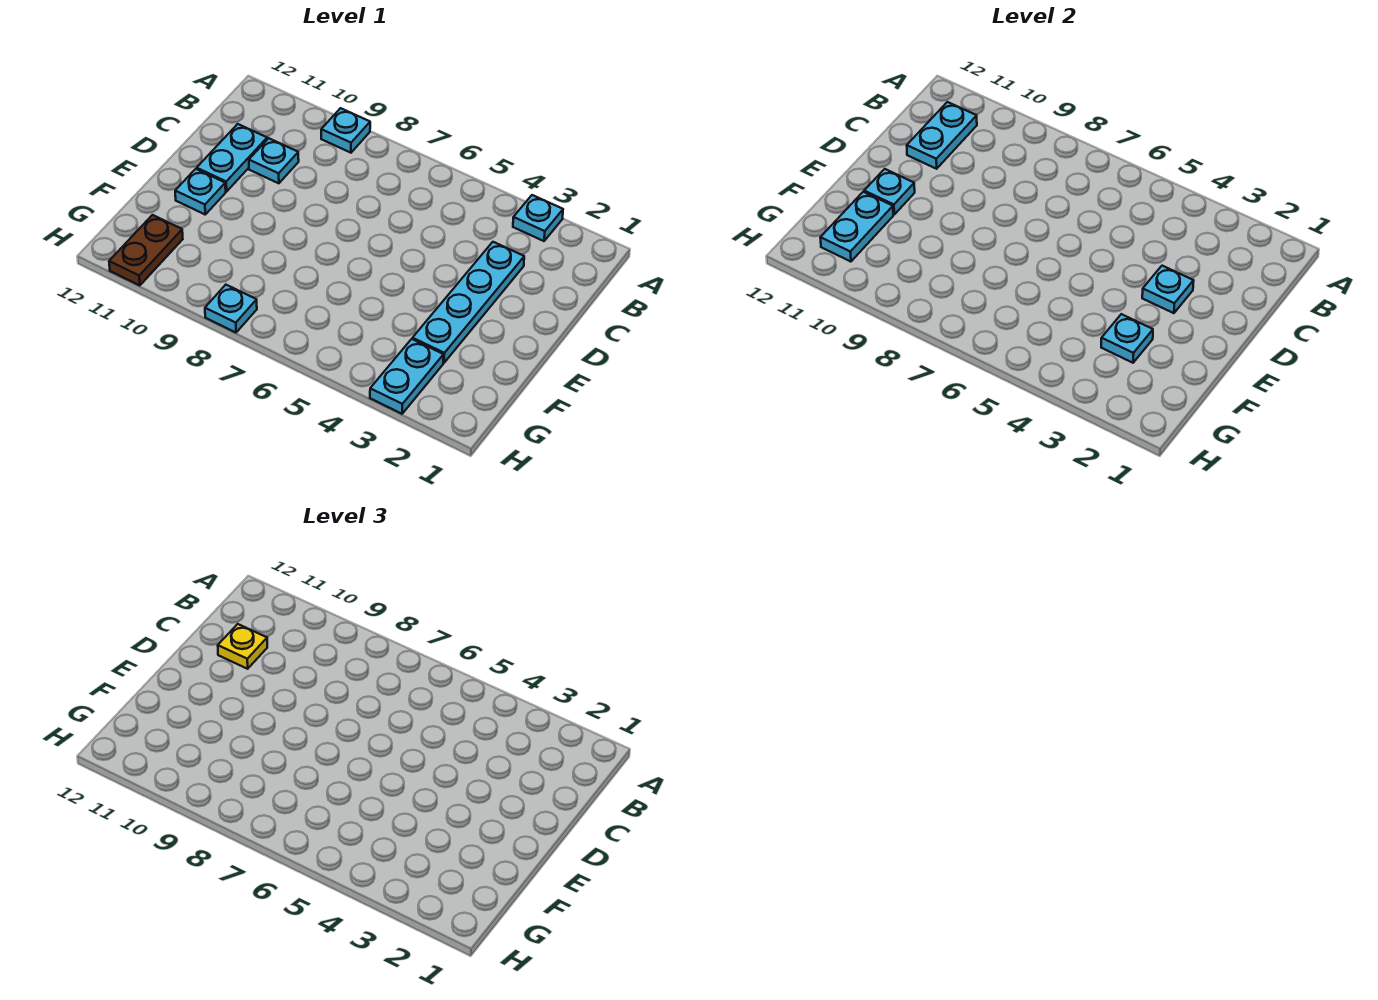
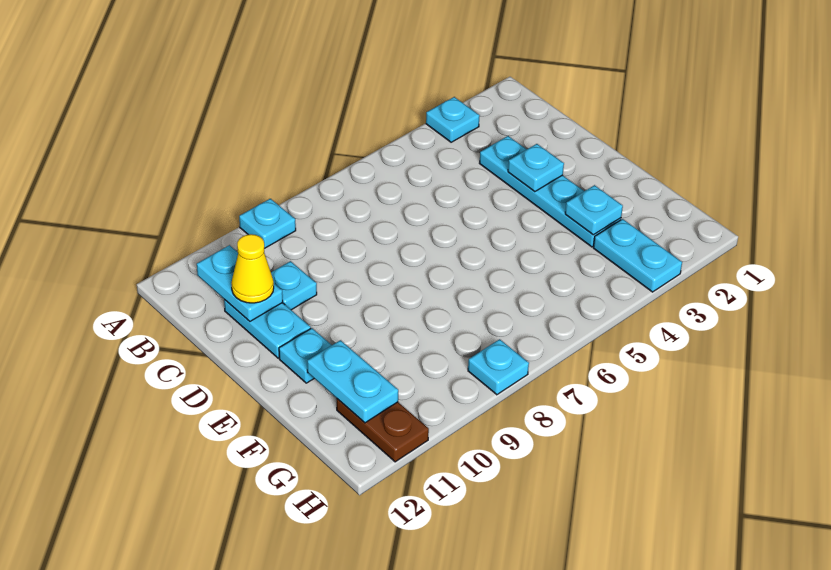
yellow 1x1 plate [218,624,267,669] -> yellow 1x1 cone [231,234,274,303]
cyan 1x1 plate [864,169,915,214] -> none

